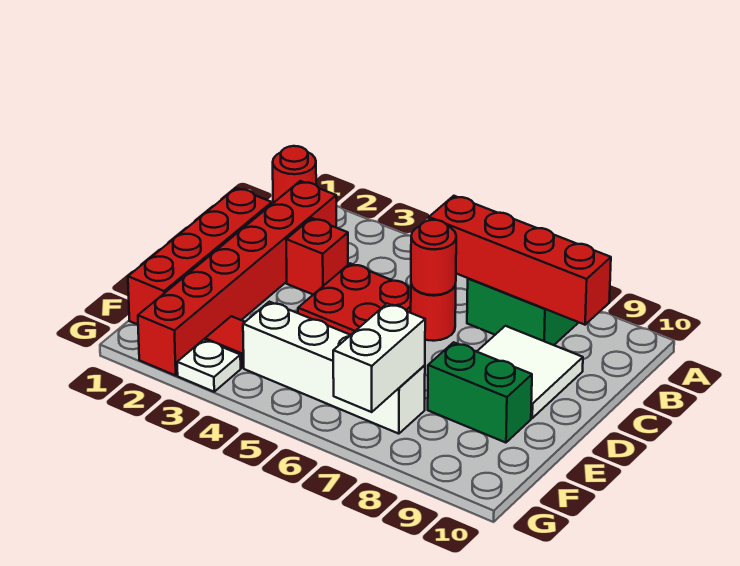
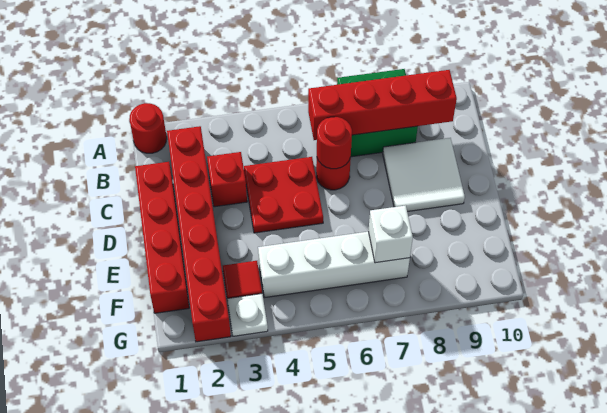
green 1x2 brick [428,342,532,443] -> none
white 1x2 brick [333,304,425,412] -> white 1x1 brick [368,205,413,263]

